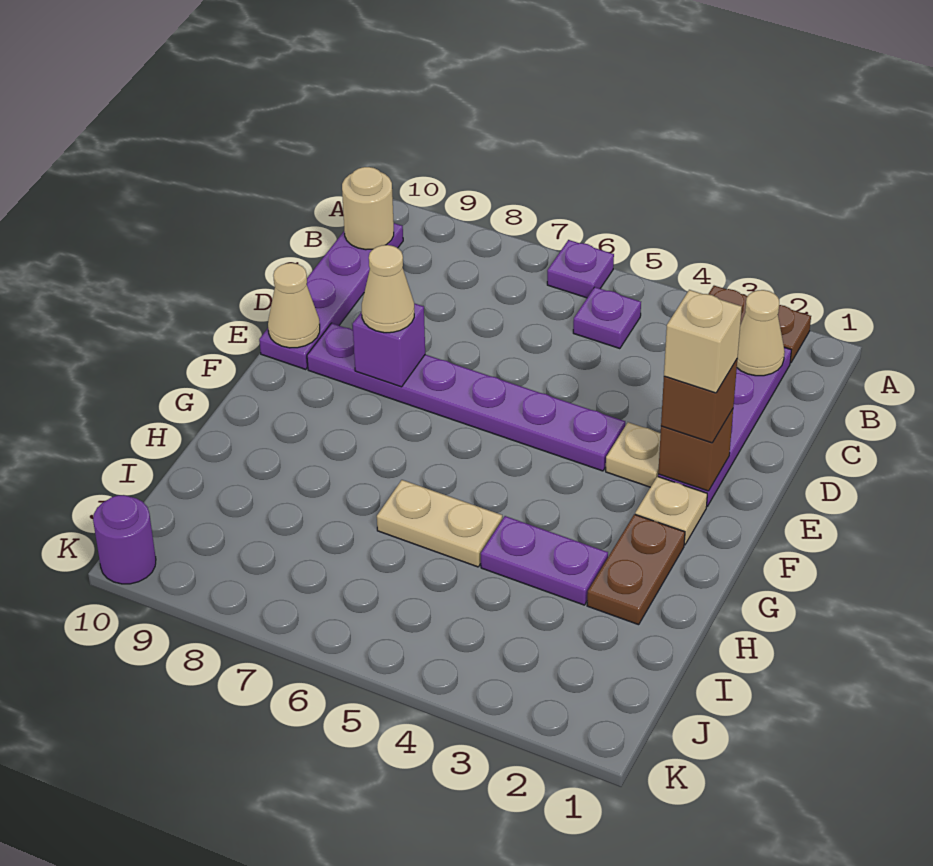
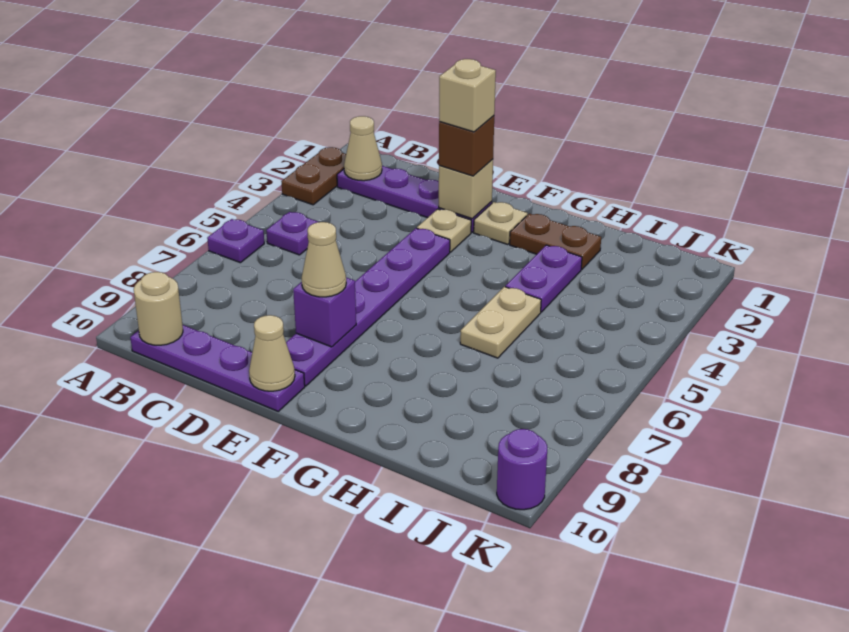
brown 1x1 brick [658,409,733,491] -> tan 1x1 brick [439,159,493,219]

